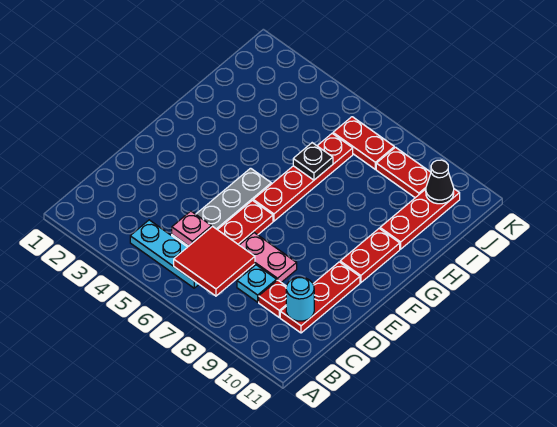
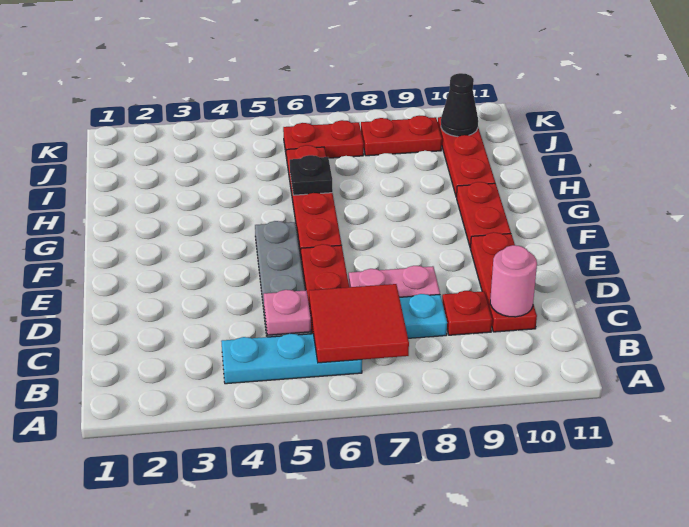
cyan 1x1 round brick [286,277,314,321] -> pink 1x1 round brick [490,245,537,317]

